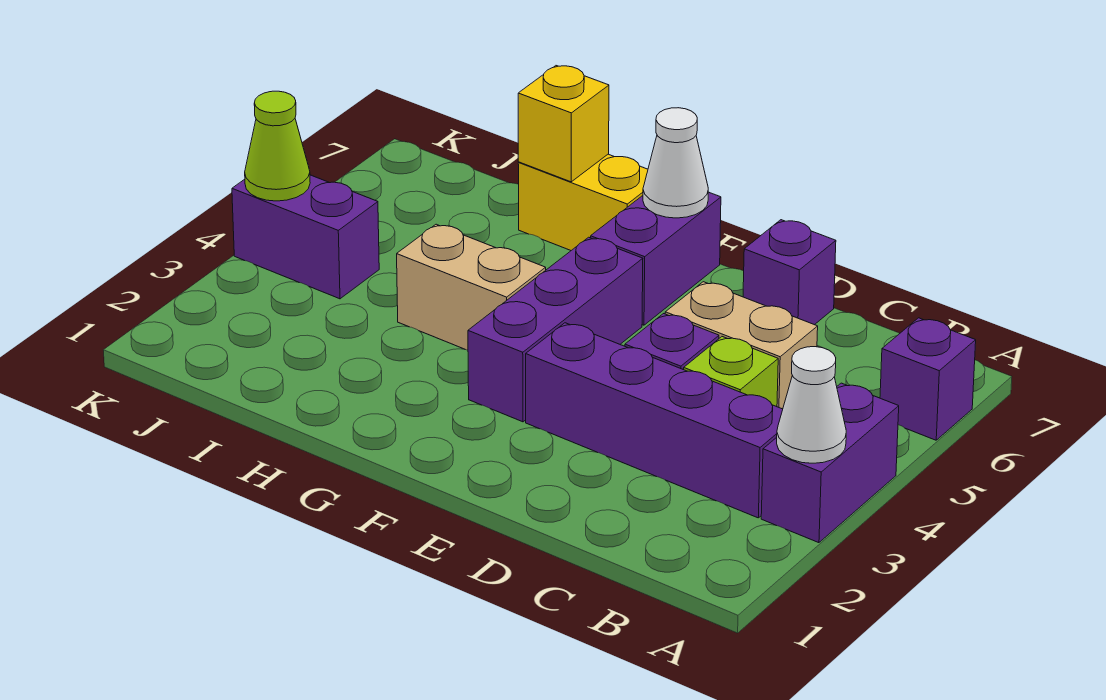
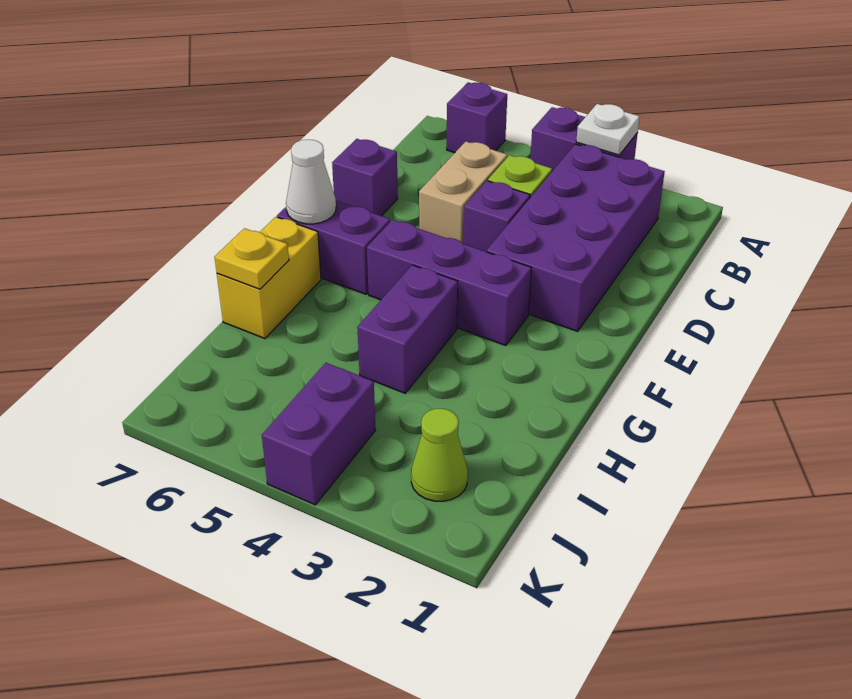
white 1x1 cone [777,347,846,463] -> white 1x1 plate [576,104,640,155]
purple 1x4 brick [526,323,783,518] -> purple 2x4 brick [487,144,665,331]
tan 1x2 brick [397,224,546,350] -> purple 1x2 brick [357,265,458,393]
yellow 1x1 brick [518,66,609,182] -> yellow 1x1 plate [215,228,289,289]
lime 1x1 cone [245,91,310,201] -> lime 1x1 cone moved to [411,409,468,501]

